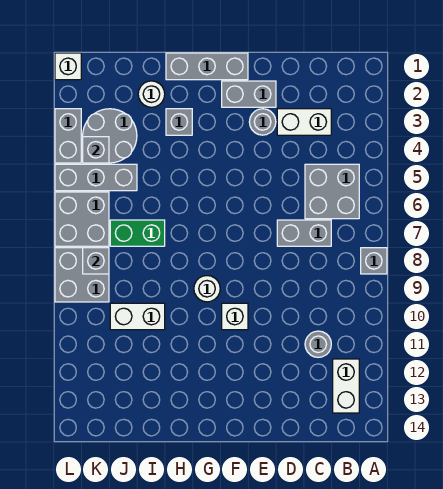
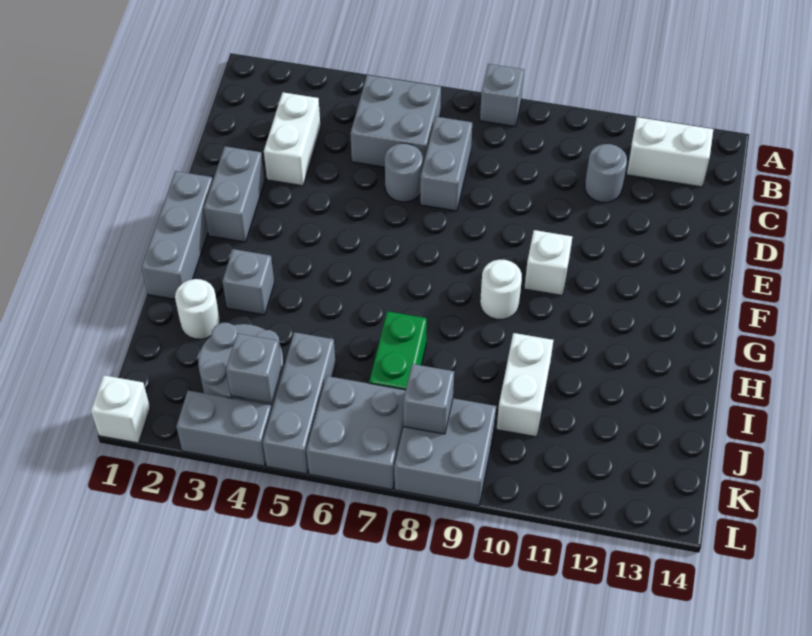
grey 1x1 round brick [249,109,276,135] -> grey 1x1 round brick moved to [385,143,423,202]

